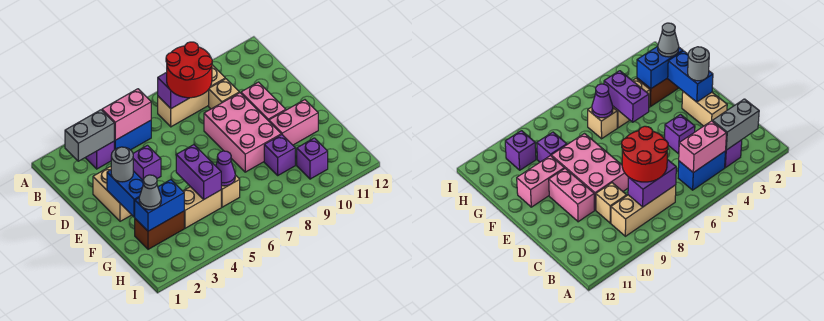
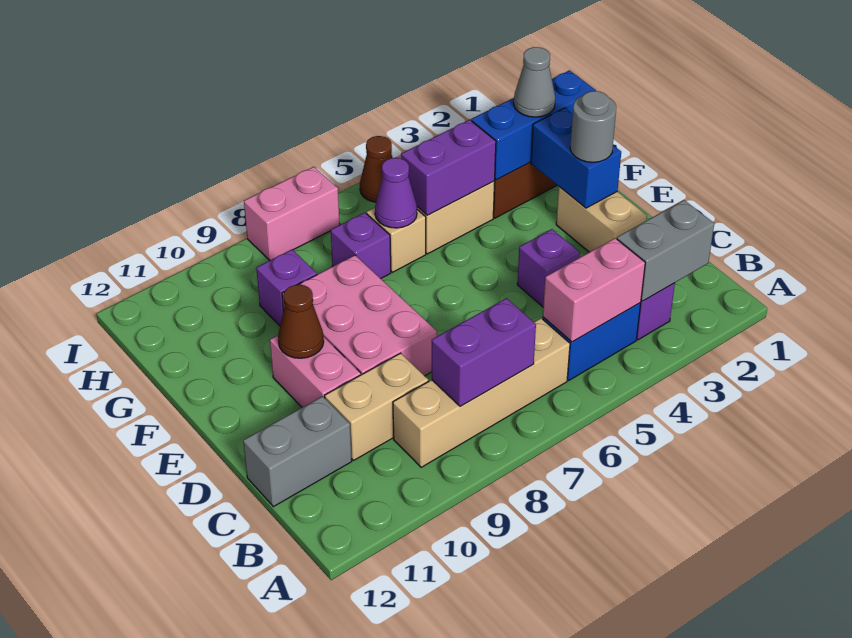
tan 1x3 brick [158,65,225,127] -> tan 1x4 brick [393,318,570,467]
red 2x2 round brick [166,42,212,98] -> none
tan 1x1 brick [209,79,239,109] -> tan 1x2 brick [325,353,428,461]
none -> grey 1x2 brick [243,396,352,507]
none -> brown 1x1 cone [278,285,324,358]
purple 1x2 brick [176,145,221,200] -> purple 1x2 brick turned to [401,120,496,215]
pink 1x2 brick [269,100,318,145] -> pink 1x2 brick moved to [244,167,340,260]
blue 1x2 brick [135,180,184,231] -> blue 1x3 brick [471,70,596,180]
purple 1x1 brick [297,138,328,179] -> purple 1x1 brick moved to [331,213,391,279]
none -> brown 1x1 cone [360,136,393,202]

